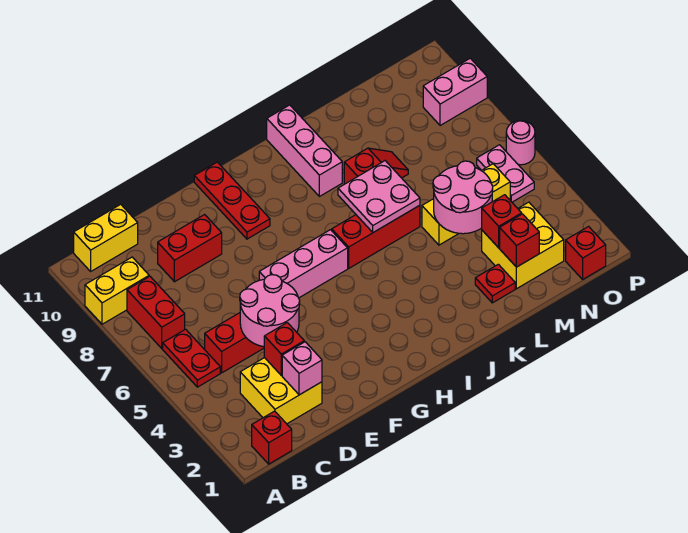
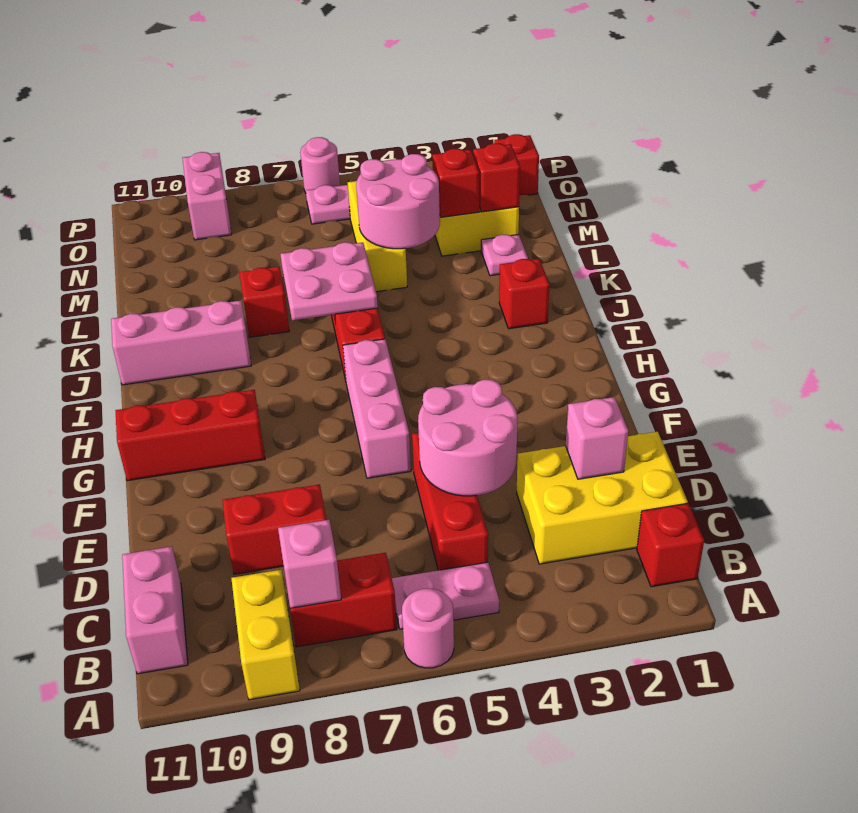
none -> pink 1x1 round brick [402,589,454,668]
red 1x2 plate [163,329,220,387] -> pink 1x2 plate [392,562,499,629]
none -> pink 1x1 brick [278,520,341,608]
yellow 1x2 brick [74,204,138,271] -> pink 1x2 brick [122,546,188,674]
yellow 2x2 brick [240,358,322,424] -> yellow 2x3 brick [517,432,688,564]
red 1x1 brick [264,323,304,375] -> red 1x1 brick moved to [499,259,550,329]
red 1x2 brick [158,215,222,282] -> red 1x2 brick turned to [222,484,326,574]
red 1x3 plate [194,162,270,239] -> red 1x3 brick [115,390,265,481]
red 1x1 plate [475,264,515,303] -> pink 1x1 plate [481,234,528,276]

